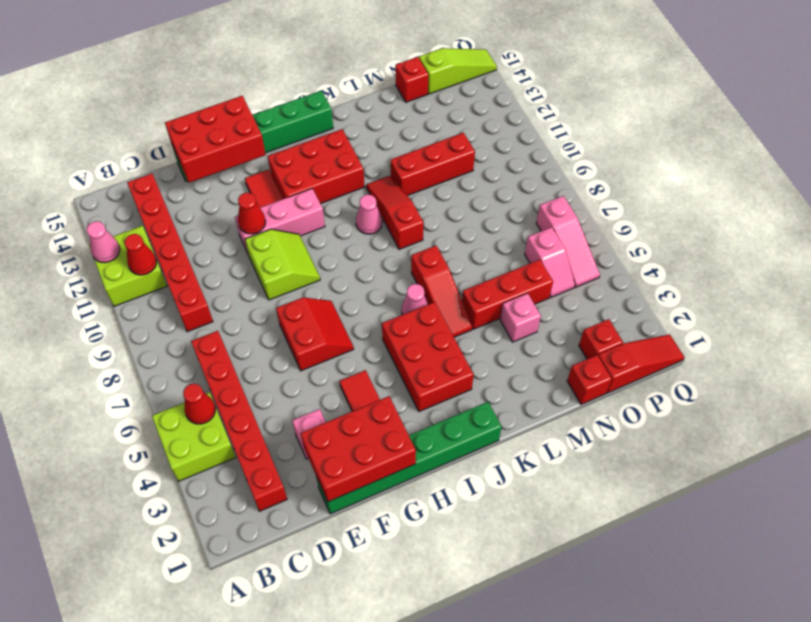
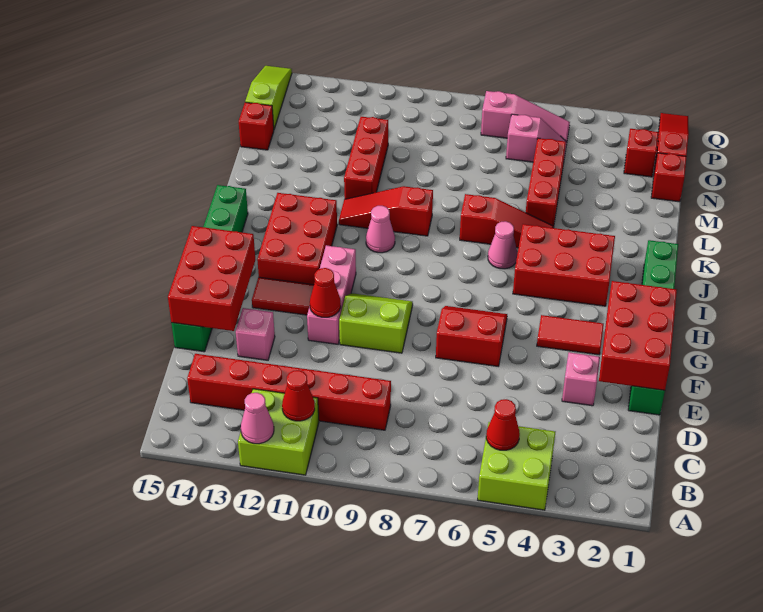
red 1x6 brick [191,331,287,511] -> none
pink 1x1 brick [500,293,541,342] -> pink 1x1 brick moved to [236,308,275,360]

